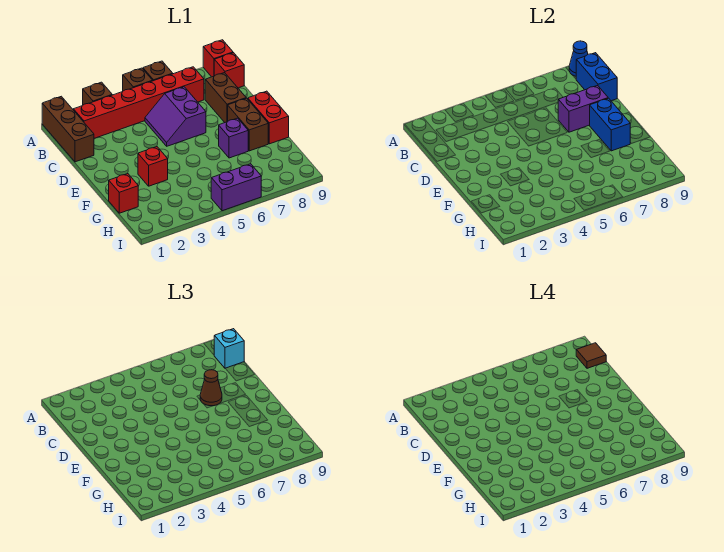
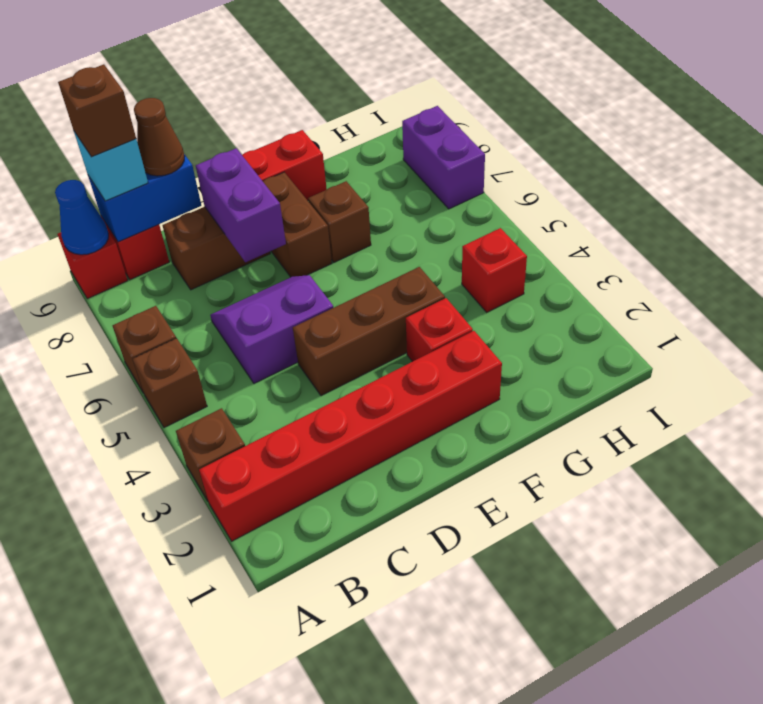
brown 1x3 brick [42,96,94,162] -> brown 1x3 brick moved to [293,267,445,396]
red 1x6 brick [73,67,204,138] -> red 1x6 brick turned to [199,331,502,541]
brown 1x1 tile [576,343,606,368] -> brown 1x1 brick [58,64,136,157]
purple 2x2 slope [145,87,206,146] -> purple 2x2 slope turned to [210,275,334,383]
brown 1x1 cone [200,370,222,406] -> brown 1x1 cone moved to [134,98,185,176]
brown 1x2 brick [228,98,268,151] -> brown 1x2 brick turned to [263,172,332,277]
blue 1x2 brick [590,98,630,151] -> none
purple 1x1 brick [219,118,248,158] -> brown 1x1 brick [308,181,371,262]
red 1x1 brick [109,173,138,213] -> red 1x1 brick moved to [462,228,527,312]
purple 1x2 brick [211,164,261,211] -> purple 1x2 brick moved to [402,106,485,209]

